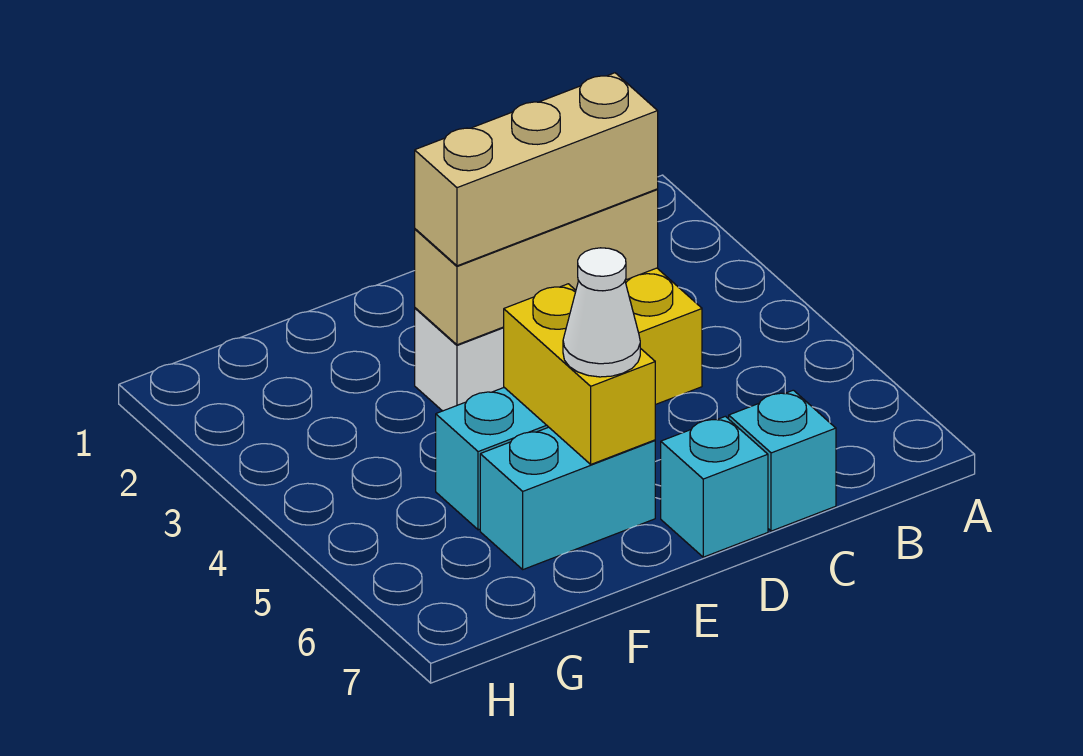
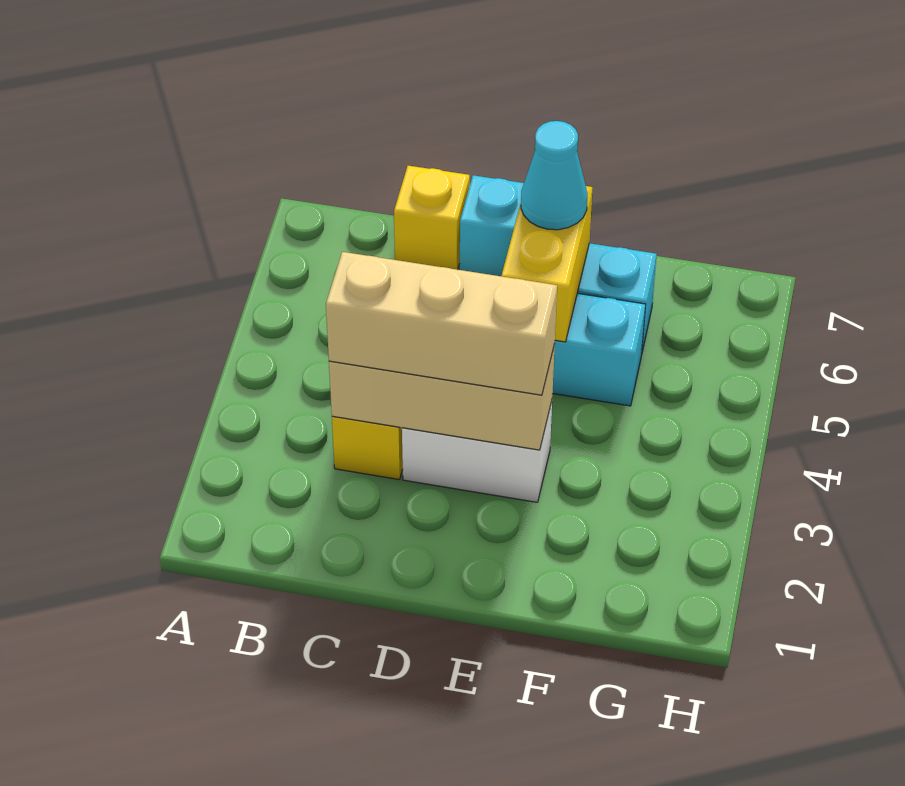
cyan 1x1 brick [729,390,836,531] -> yellow 1x1 brick [394,166,470,270]
white 1x1 cone [563,248,640,377] -> cyan 1x1 cone [521,121,587,230]

